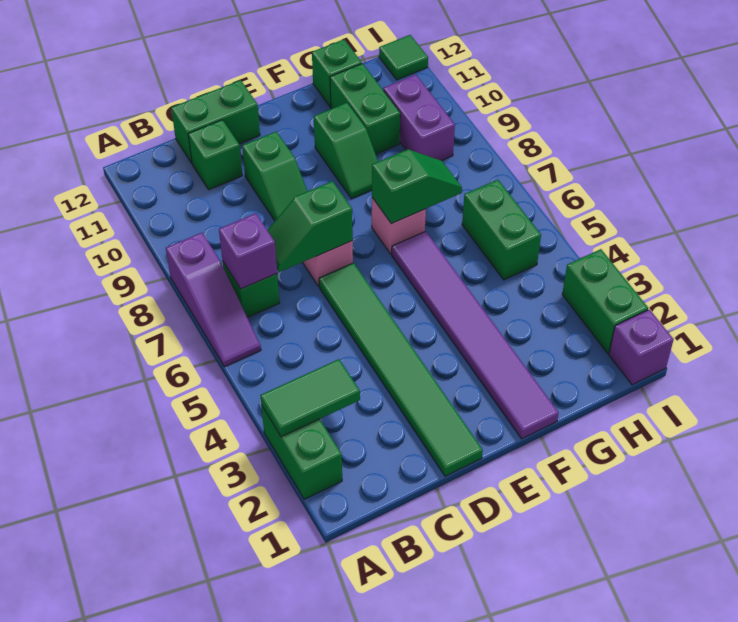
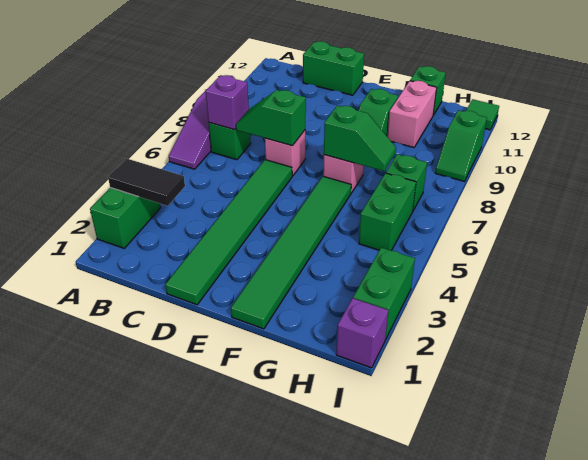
green 1x2 tile [260,359,360,437] -> black 1x2 tile [108,158,185,206]
green 1x1 brick [188,120,243,190] -> green 1x1 brick moved to [386,154,427,210]
green 1x2 slope [242,131,307,221] -> green 1x2 slope moved to [435,110,487,181]
purple 1x6 tile [392,231,559,439] -> green 1x6 tile [231,176,351,329]
green 1x2 brick [330,64,400,154] -> pink 1x2 brick [387,81,437,148]
purple 1x2 brick [383,75,455,161] -> none

